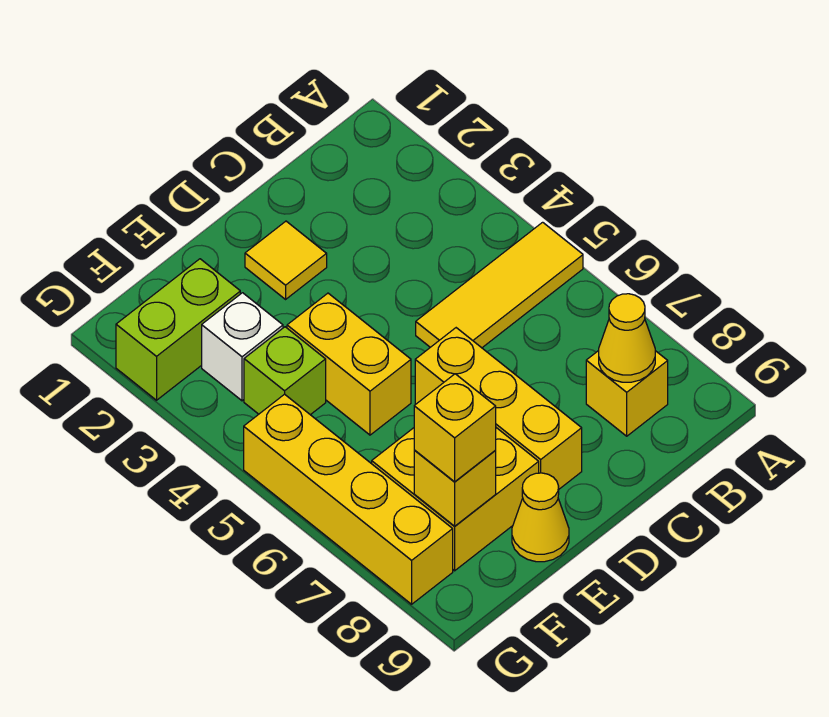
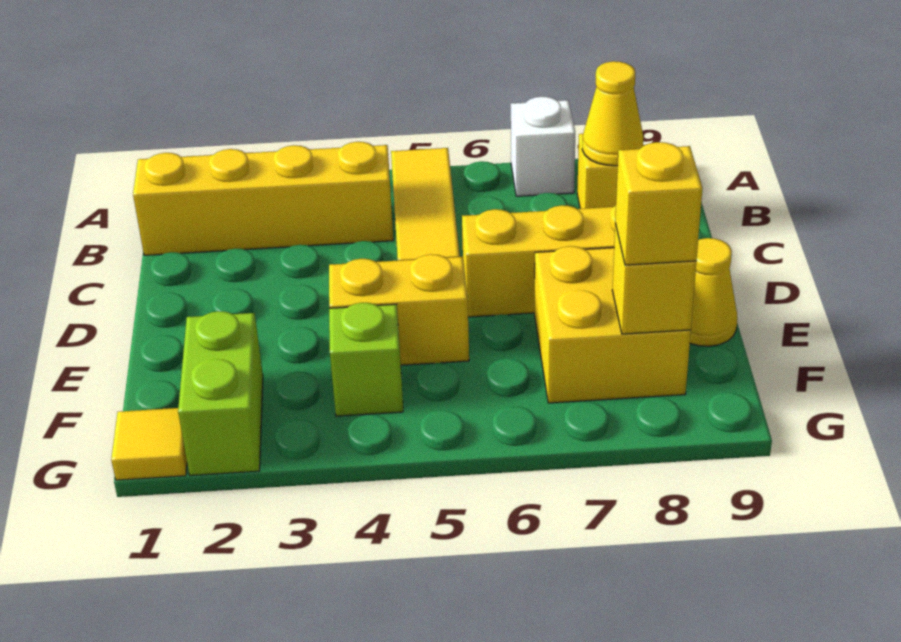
yellow 1x1 tile [245,221,327,299] -> yellow 1x1 tile moved to [111,408,187,480]
white 1x1 brick [202,293,283,401] -> white 1x1 brick moved to [511,97,575,196]
yellow 1x4 brick [244,394,453,604] -> yellow 1x4 brick moved to [133,142,393,255]

